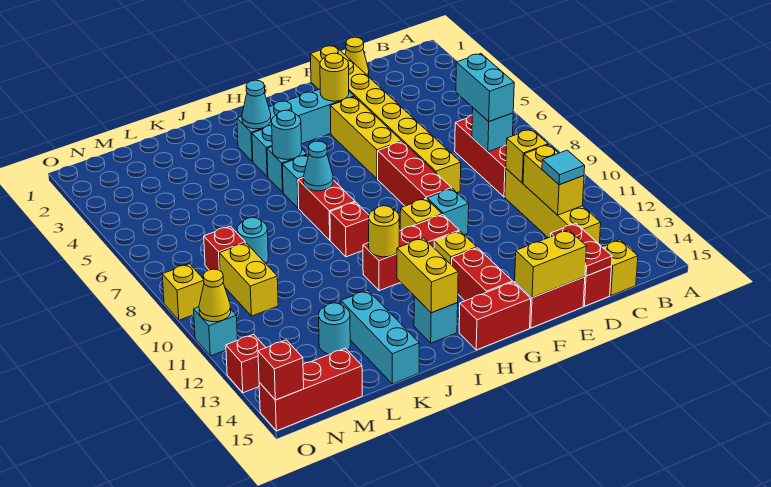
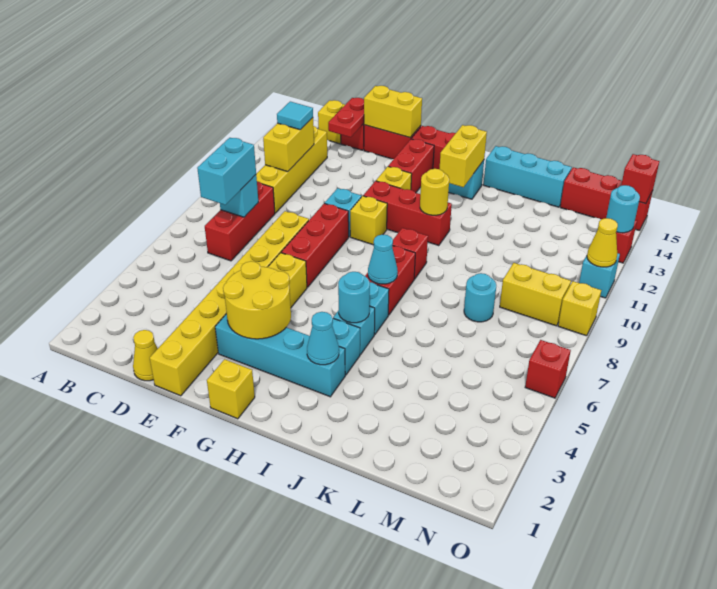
yellow 1x1 brick [506,129,548,183] -> yellow 1x1 brick moved to [207,359,255,419]
yellow 1x1 round brick [320,53,349,101] -> yellow 2x2 round brick [223,261,291,339]
cyan 1x3 brick [341,290,419,384] -> cyan 1x3 brick turned to [484,146,572,207]
cyan 1x1 round brick [319,303,350,354] -> cyan 1x1 round brick moved to [606,185,640,233]
red 1x1 brick [204,226,245,271] -> red 1x1 brick moved to [525,340,571,398]
yellow 1x2 brick [219,243,278,316] -> yellow 1x2 brick turned to [500,263,571,326]

